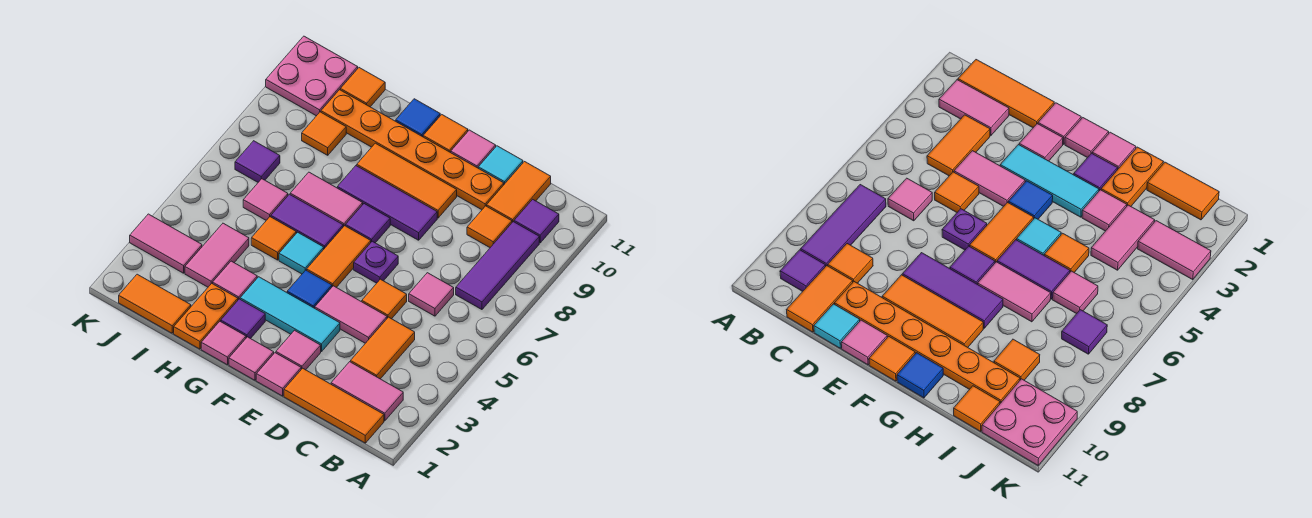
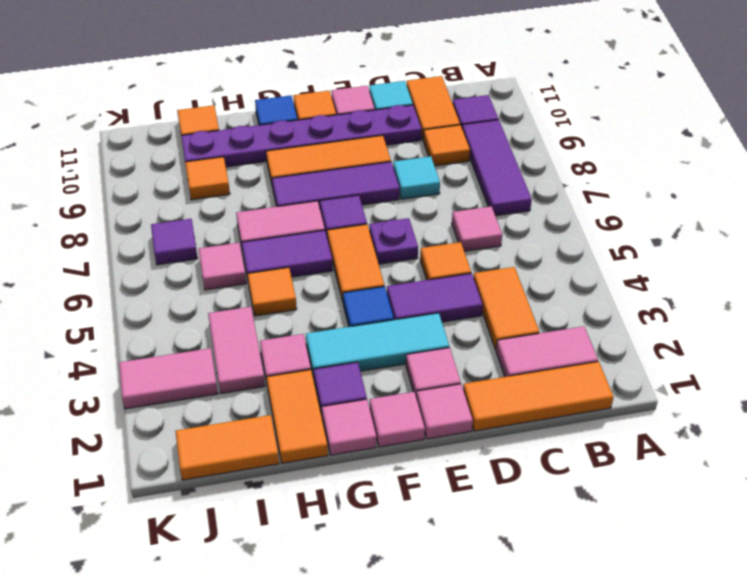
pink 1x2 tile [315,286,387,343] -> purple 1x2 tile [387,273,483,322]
orange 1x6 plate [321,90,504,210] -> purple 1x6 plate [181,105,422,167]
cyan 1x1 tile [279,232,324,274] -> cyan 1x1 tile moved to [393,156,440,199]
orange 1x2 plate [174,283,238,349] -> orange 1x2 tile [267,370,328,463]
pink 2x2 plate [266,36,358,116] -> none

